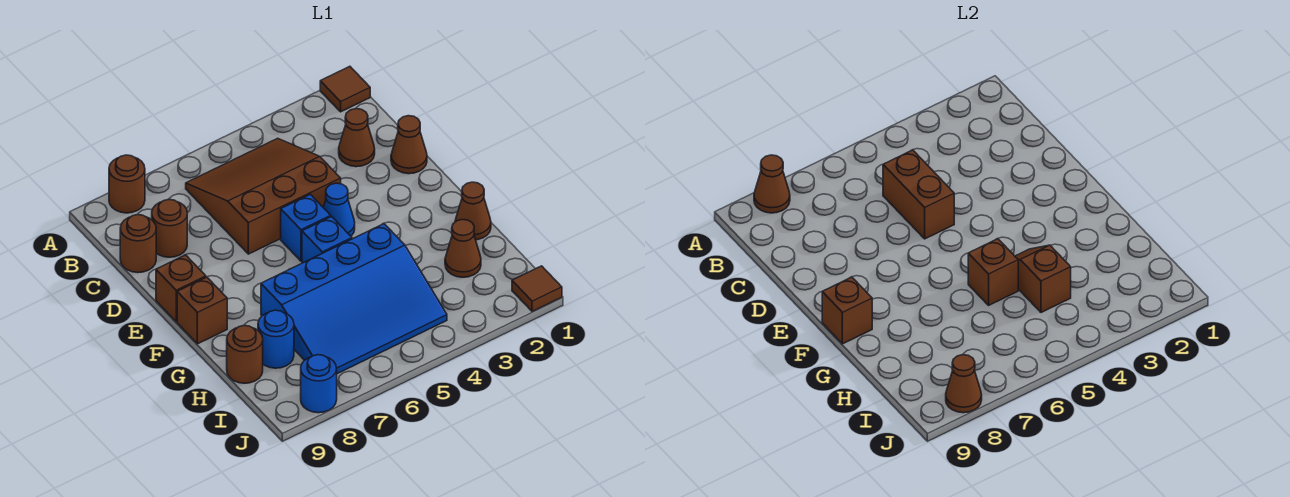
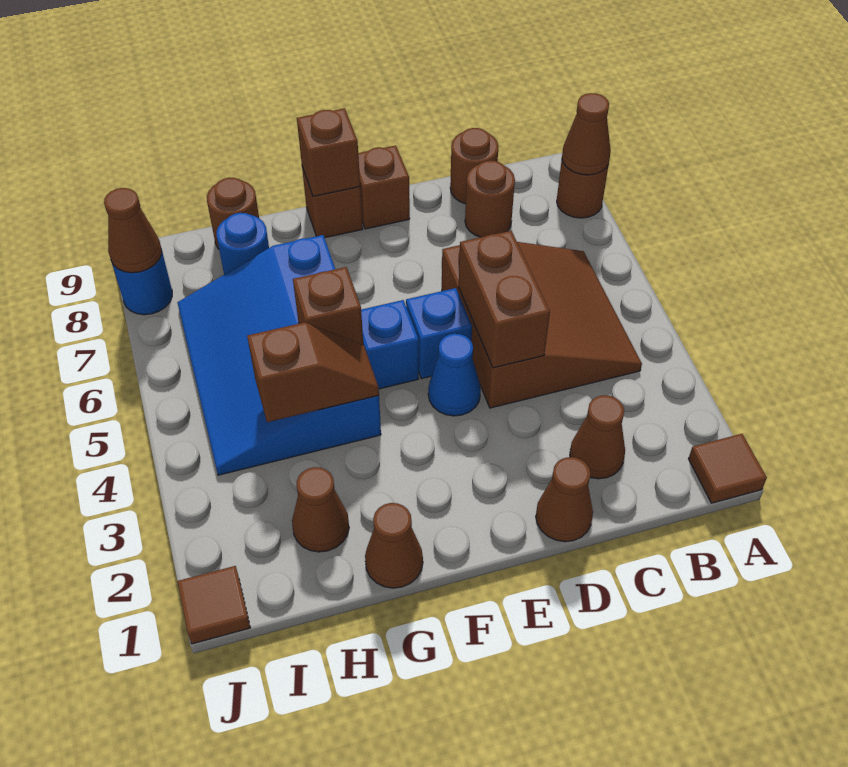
brown 1x2 brick [883,150,954,239] -> brown 1x2 brick turned to [459,231,550,368]

